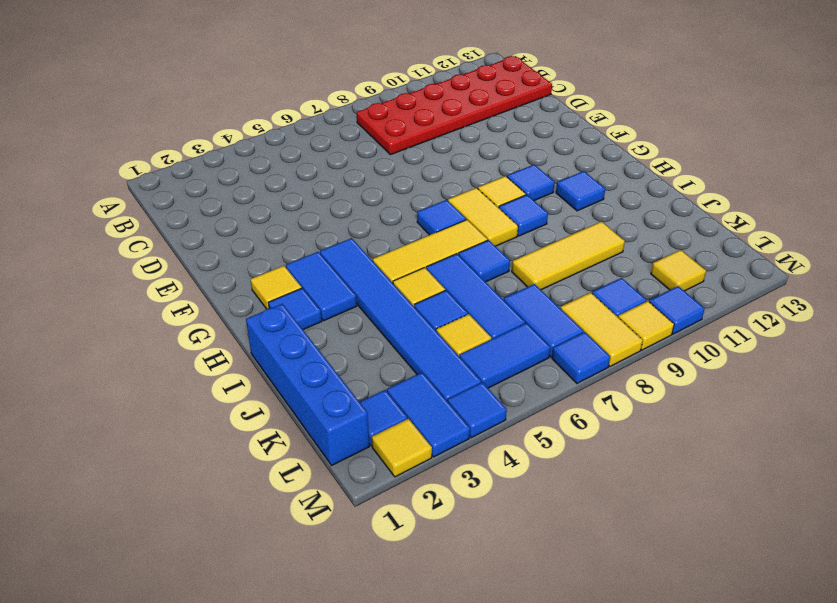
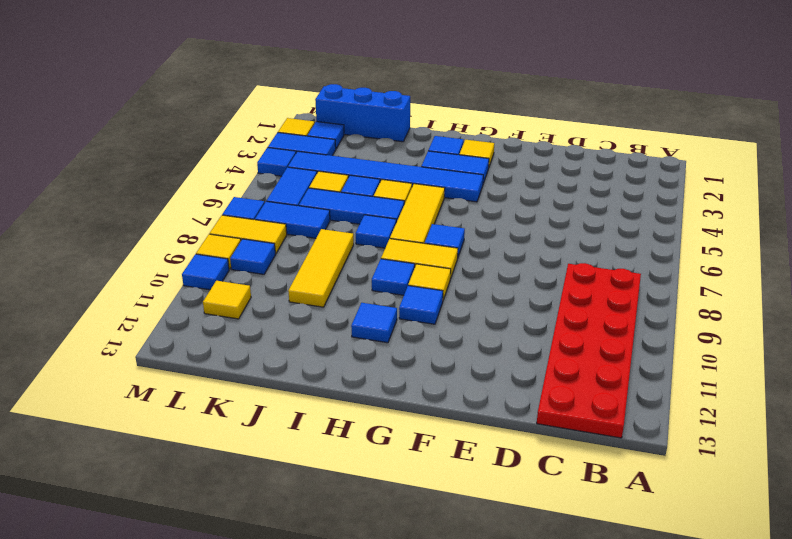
blue 1x4 brick [246,304,369,465] -> blue 1x3 brick [315,84,410,142]

